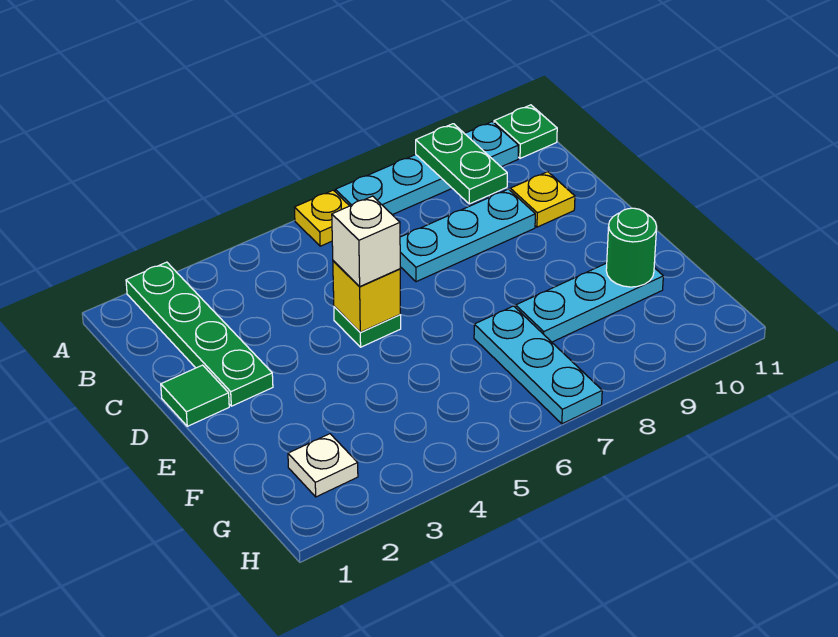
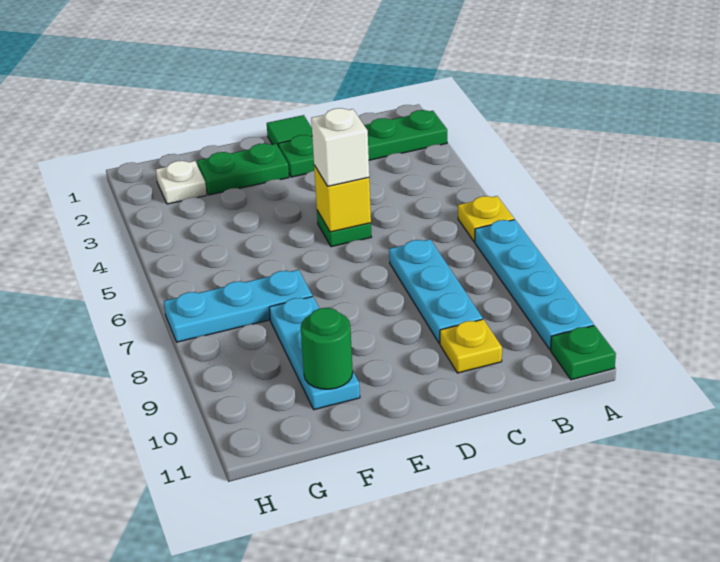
green 1x2 plate [416,124,507,204] -> green 1x2 plate moved to [197,143,289,195]

